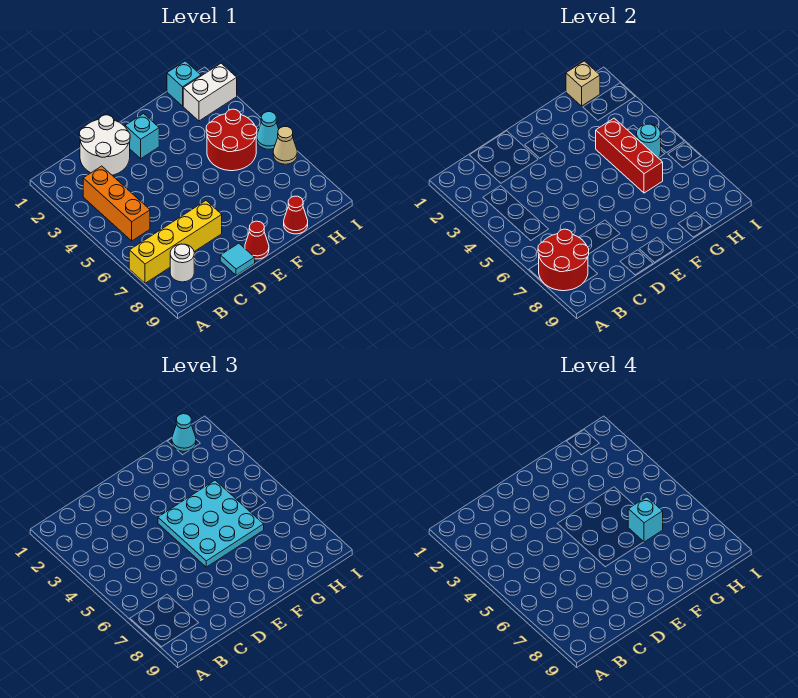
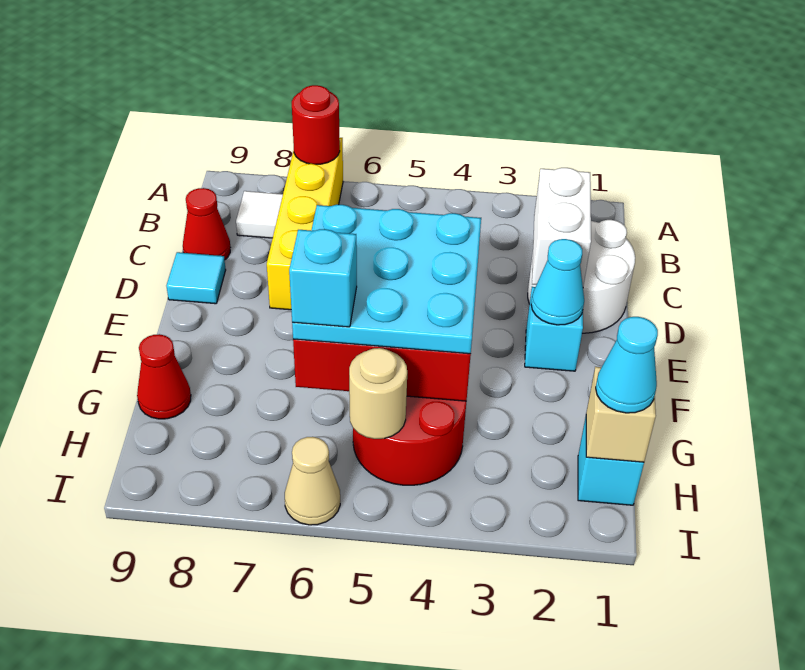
red 2x2 round brick [538,229,589,291] -> red 1x1 round brick [292,85,340,164]
orange 1x3 brick [83,166,150,241] -> none
white 1x1 round brick [170,244,194,282] -> white 1x1 tile [236,191,283,238]
red 1x1 cone [245,221,269,259] -> red 1x1 cone moved to [183,188,230,260]
white 1x2 brick [183,63,237,121] -> white 1x2 brick moved to [532,168,591,286]
cyan 1x1 round brick [636,124,661,158] -> tan 1x1 round brick [349,348,407,439]
cyan 1x1 cone [257,112,279,149] -> cyan 1x1 cone moved to [531,239,584,325]

